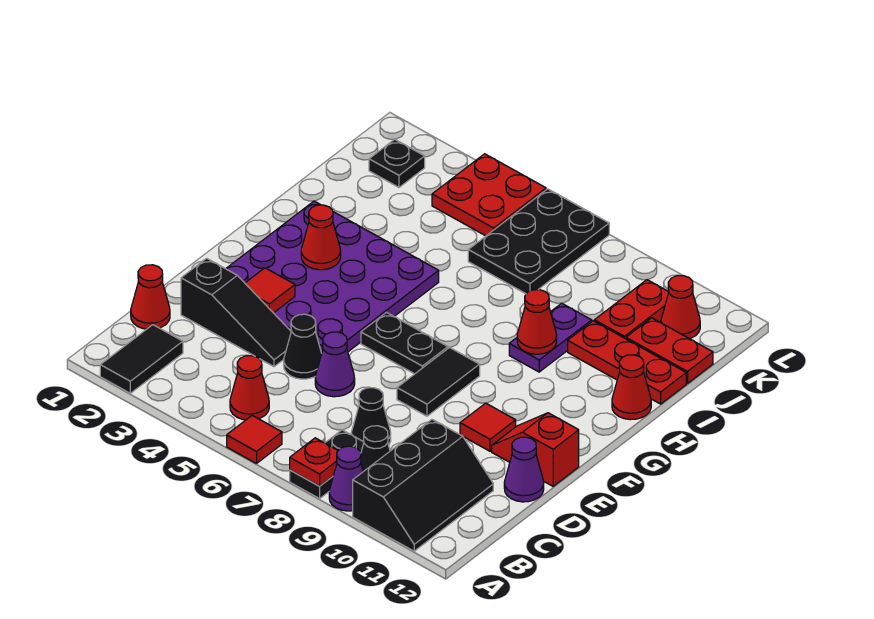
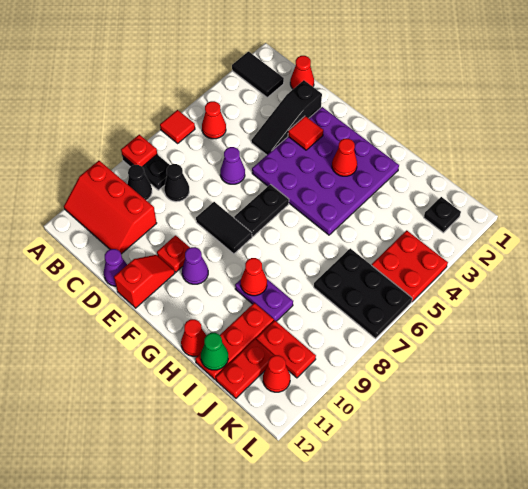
purple 1x1 cone [329,446,363,511] -> purple 1x1 cone moved to [182,247,208,284]
black 2x3 slope [353,419,493,551] -> red 2x3 slope [64,161,157,254]
black 1x1 cone [284,314,322,379] -> none
red 1x1 tile [460,403,516,451] -> red 1x1 plate [157,235,190,272]
none -> green 1x1 cone [201,333,228,370]

